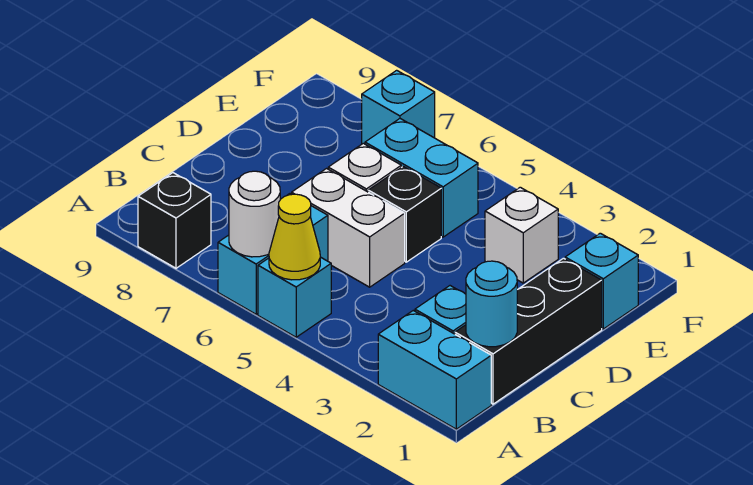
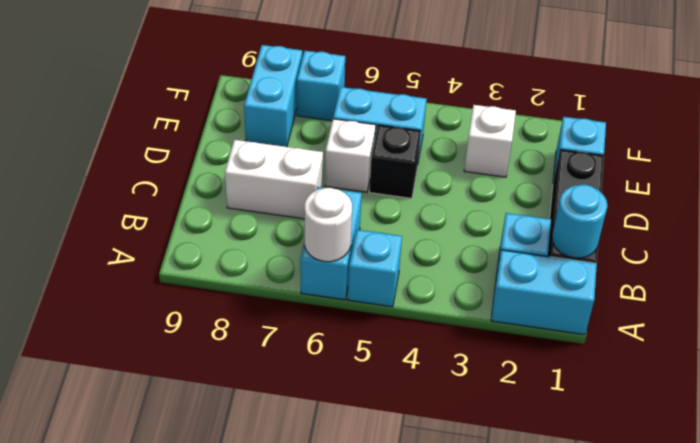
yellow 1x1 cone [269,194,320,280] -> none
black 1x1 brick [138,173,211,268] -> none
white 1x2 brick [292,169,405,287] -> white 1x2 brick moved to [225,140,323,219]
none -> cyan 1x2 brick [244,45,302,147]

